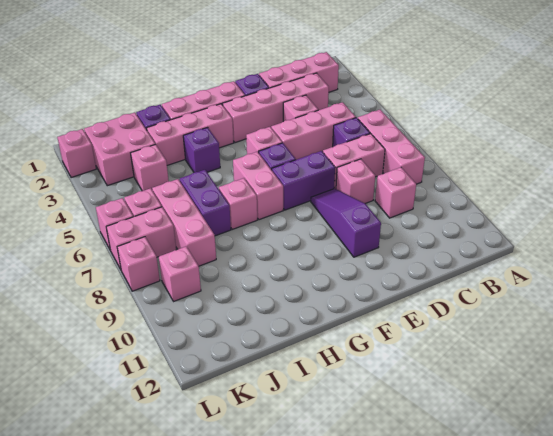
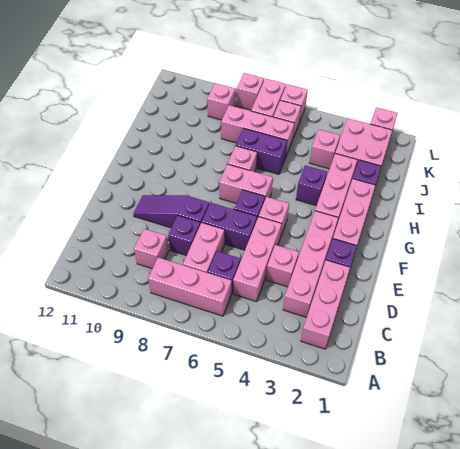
pink 1x1 brick [336,159,375,204] -> purple 1x1 brick [168,216,200,256]
purple 1x2 brick [272,151,335,210] -> purple 1x2 brick turned to [202,202,257,250]
purple 1x3 slope [311,189,381,257] -> purple 1x3 slope turned to [134,195,209,228]

